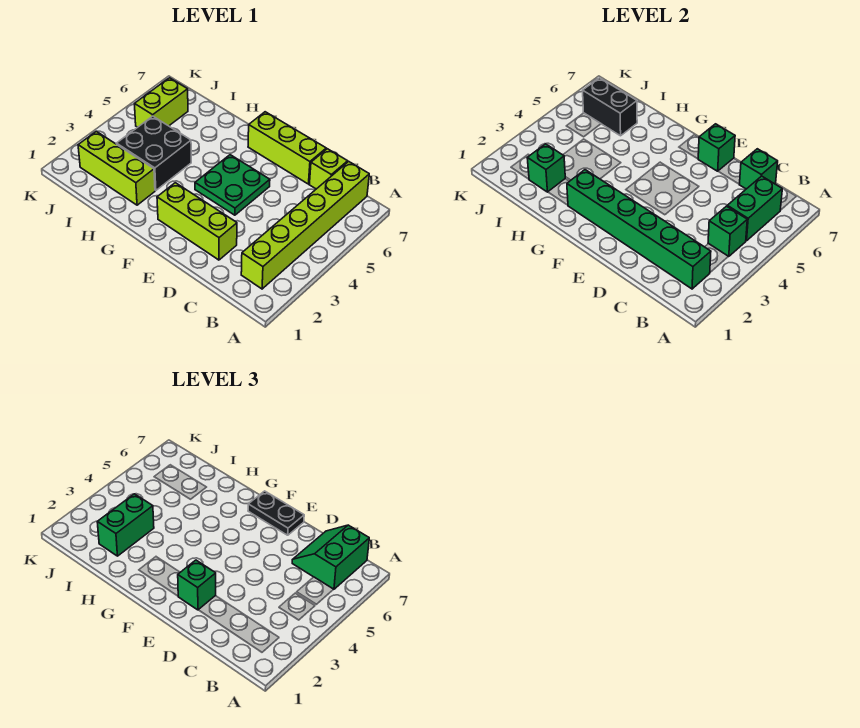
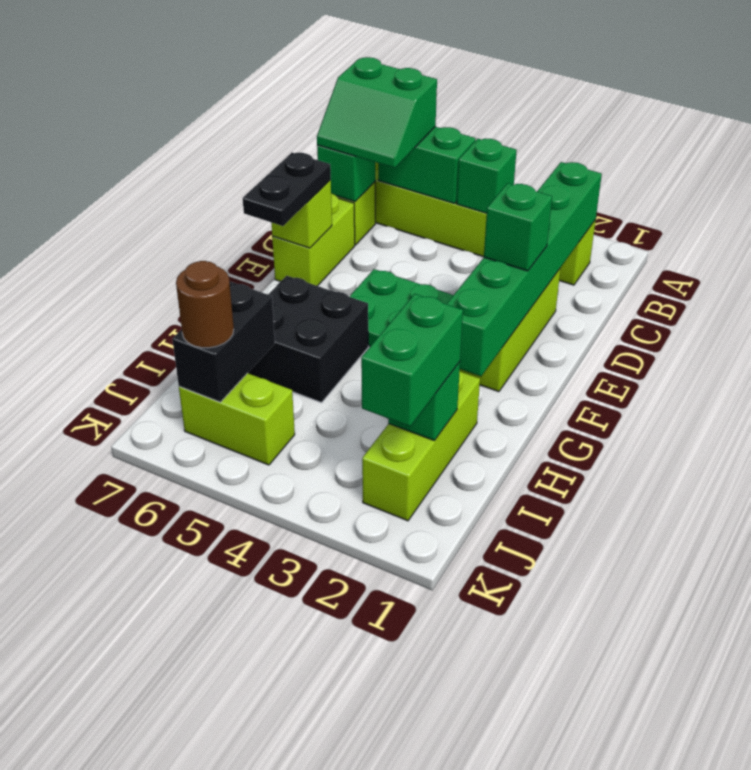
lime 1x3 brick [248,112,326,184] -> lime 1x2 brick [272,194,355,286]
green 1x1 brick [698,124,735,171] -> lime 1x1 brick [271,180,332,248]
black 2x2 brick [116,116,191,190] -> black 2x2 brick moved to [248,276,368,403]
green 1x2 brick [97,494,154,556] -> green 1x2 brick turned to [361,294,463,426]
none -> brown 1x1 round brick [176,261,234,348]

